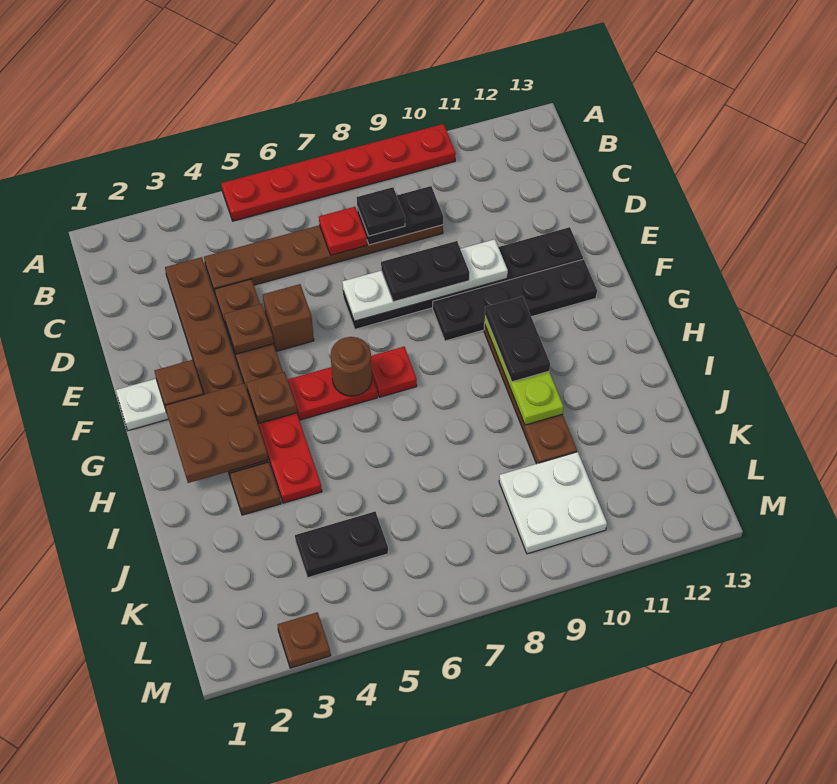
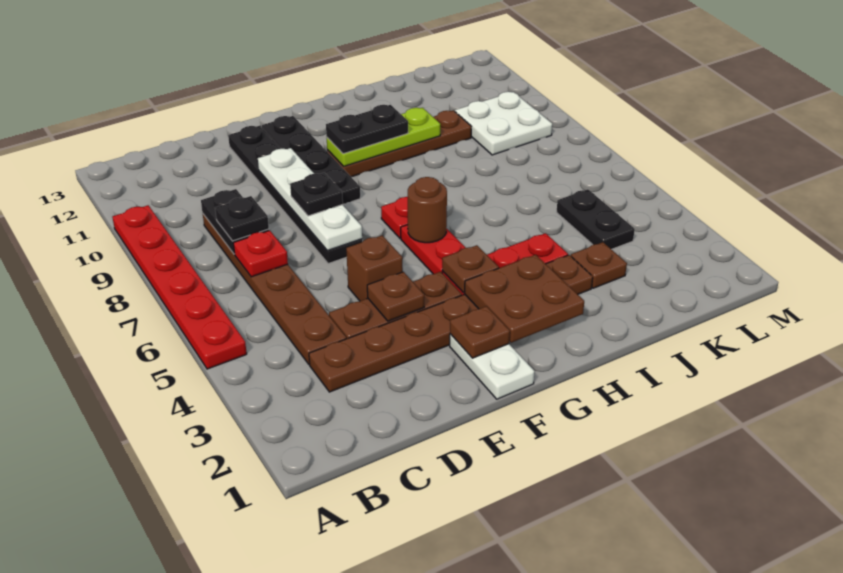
black 1x2 plate [381,241,469,302] -> black 1x1 plate [290,173,343,216]
brown 1x1 plate [277,612,331,668] -> brown 1x1 plate moved to [571,242,627,288]

